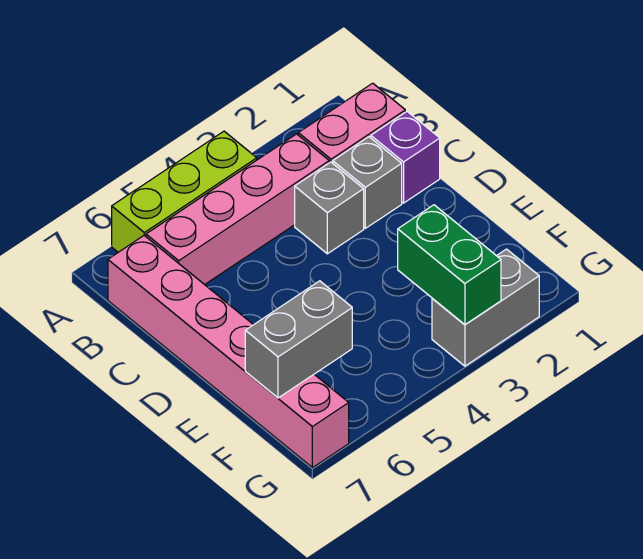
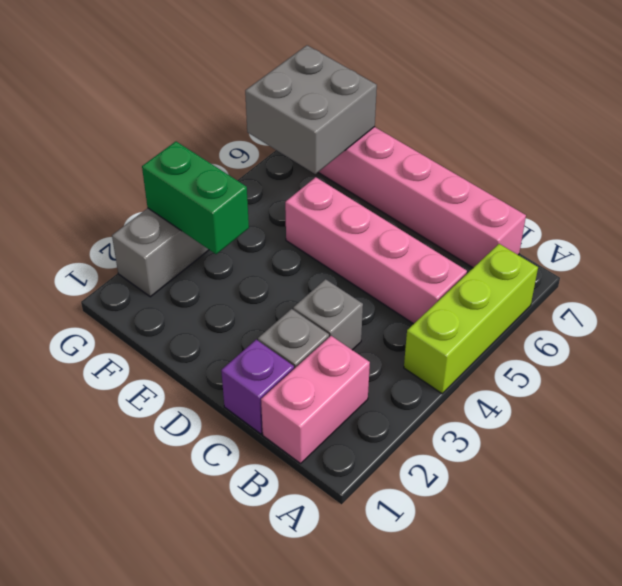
pink 1x4 brick [146,134,329,285] -> pink 1x4 brick turned to [285,177,467,324]
grey 1x2 brick [245,281,352,398] -> grey 2x2 brick [245,45,377,174]

